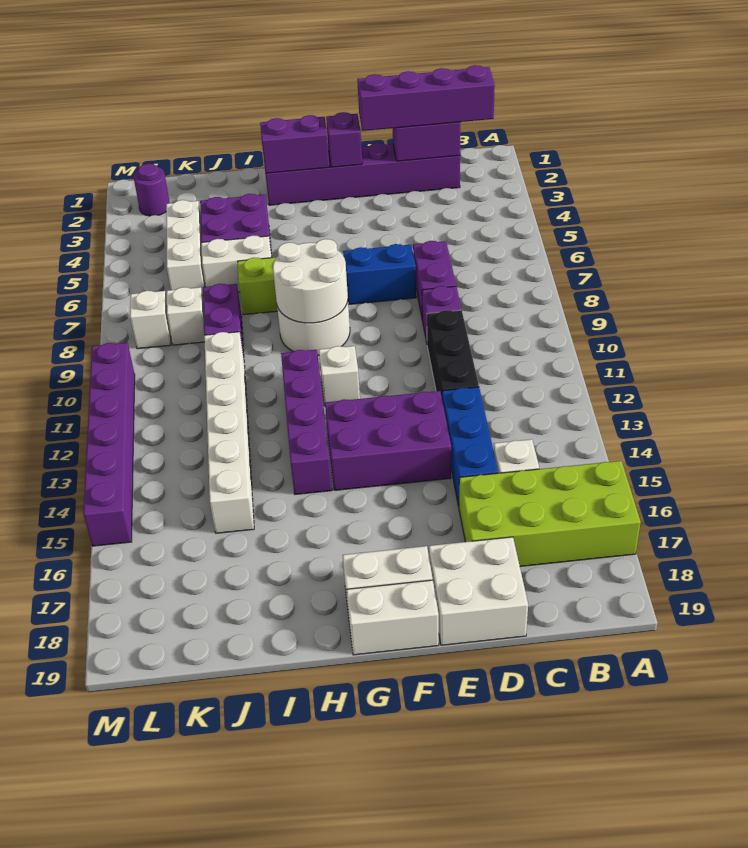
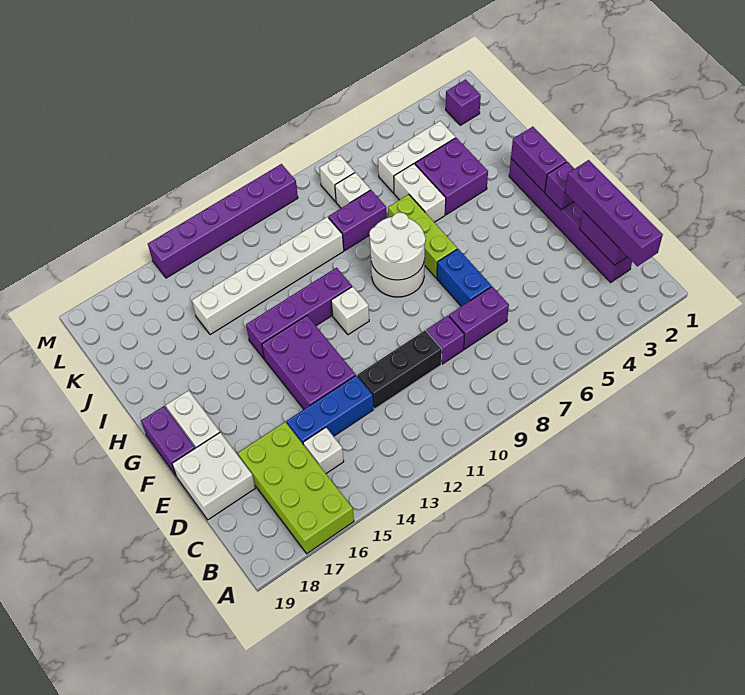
white 1x2 brick [347,580,439,655] -> purple 1x2 brick [141,406,195,476]
purple 1x1 round brick [133,164,170,216] -> purple 1x1 brick [446,80,481,125]

